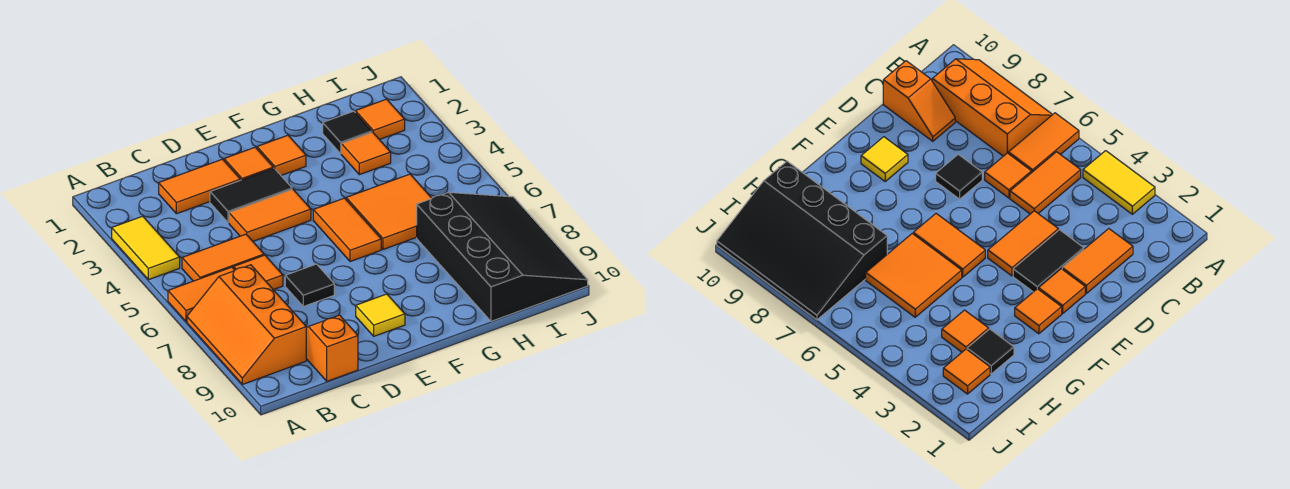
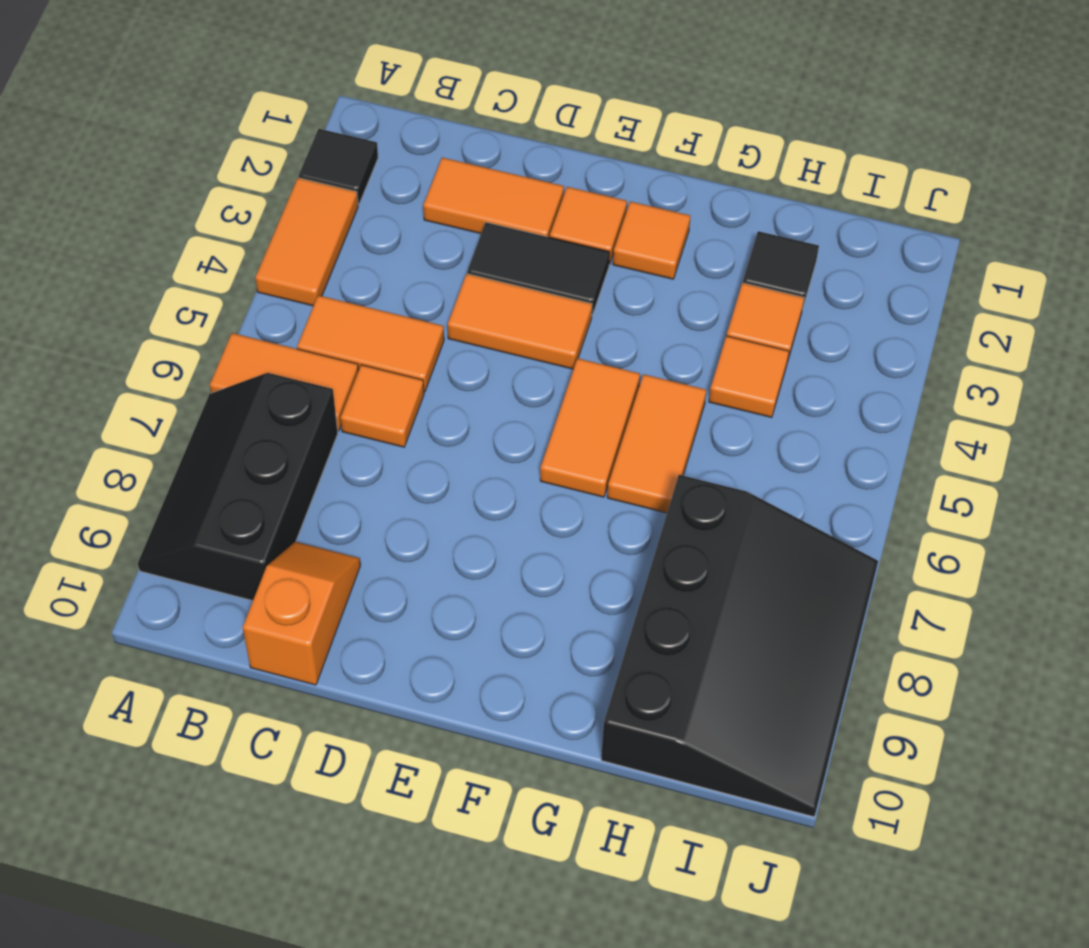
yellow 1x2 tile [112,216,180,280] -> orange 1x2 tile [255,178,358,306]
orange 2x3 slope [187,265,306,384] -> black 2x3 slope [138,373,338,601]
black 1x1 tile [285,264,334,306] -> black 1x1 tile moved to [299,129,378,205]
yellow 1x1 tile [356,294,405,336] -> none
orange 2x2 tile [346,174,431,249] -> orange 1x2 tile [607,374,706,513]
orange 1x1 tile [355,99,405,140] -> orange 1x1 tile moved to [709,336,789,418]

